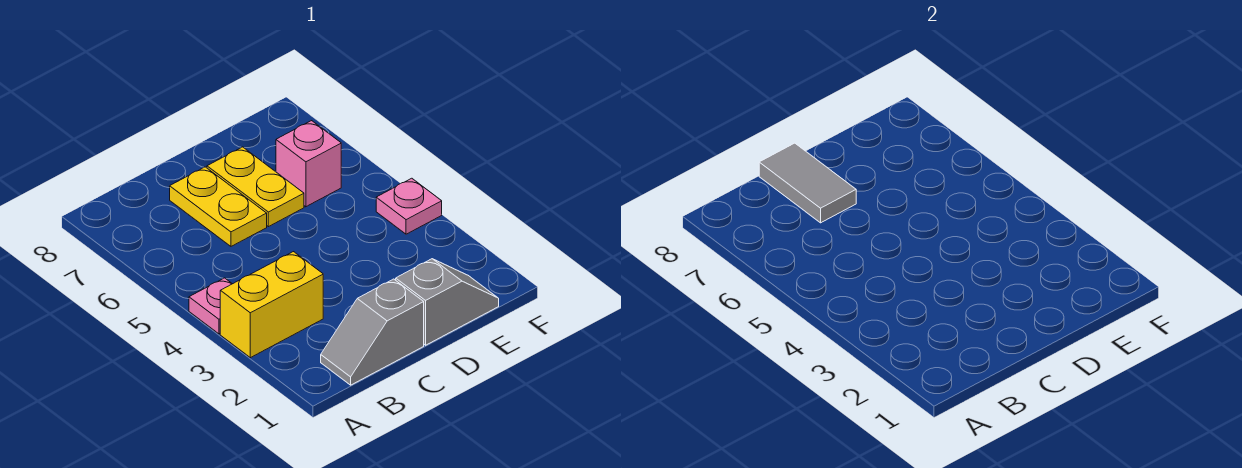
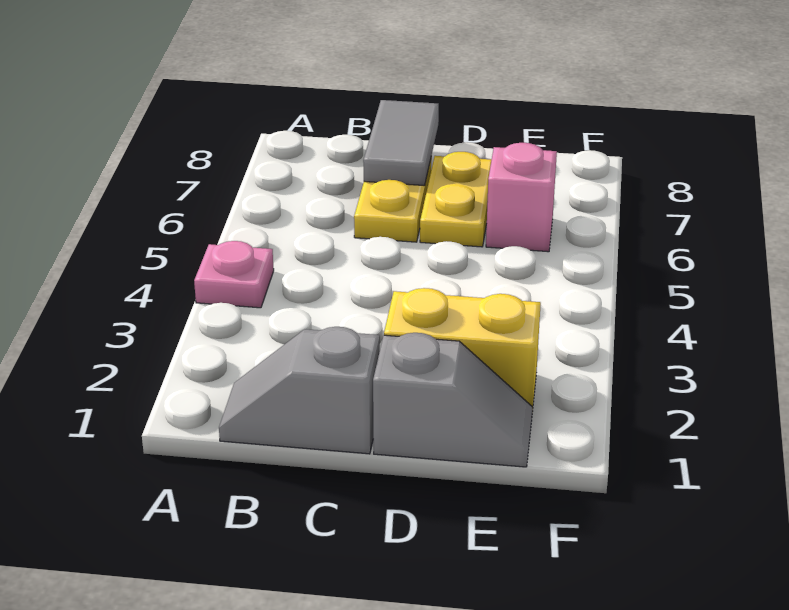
yellow 1x2 brick [220,252,323,358] -> yellow 1x2 brick moved to [384,288,541,411]
pink 1x1 plate [376,178,442,234] -> none

